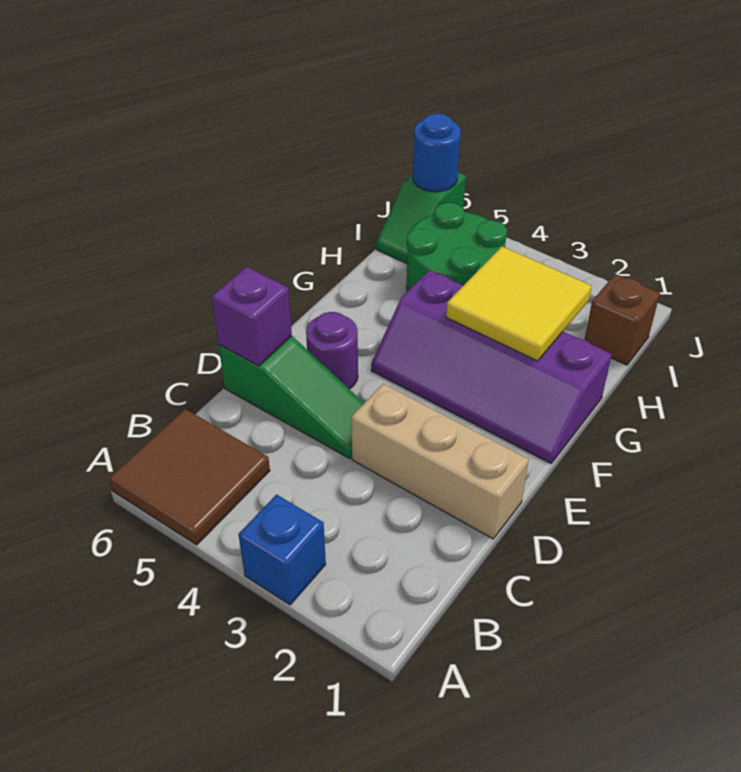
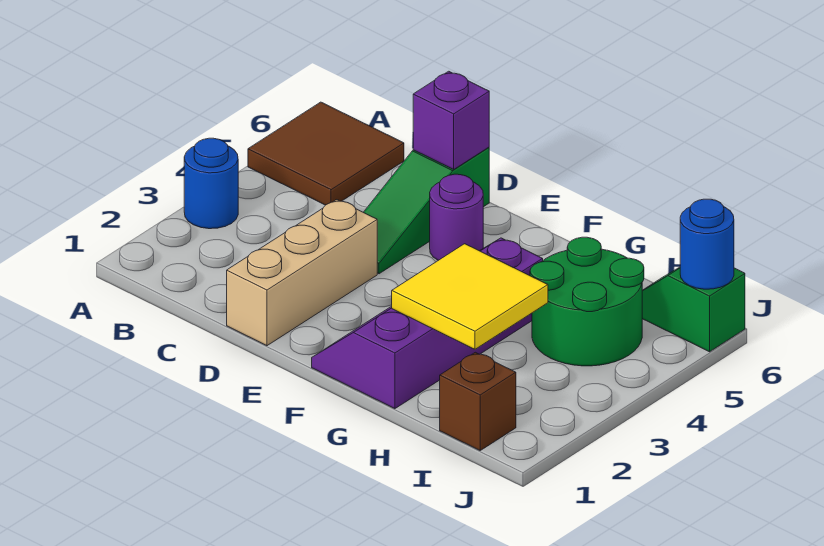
blue 1x1 brick [238,495,326,605] -> blue 1x1 round brick [184,138,238,229]

